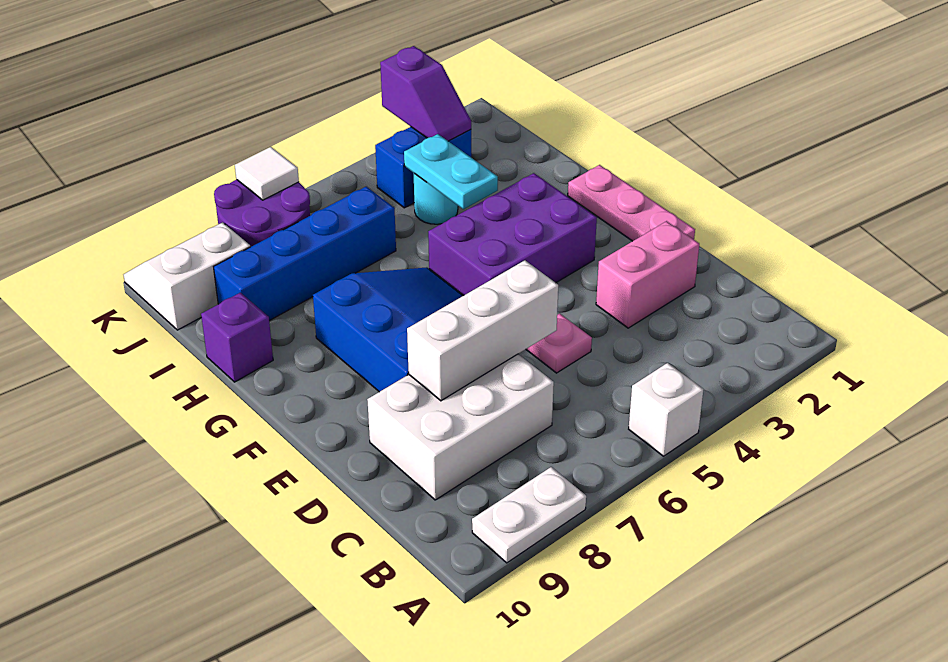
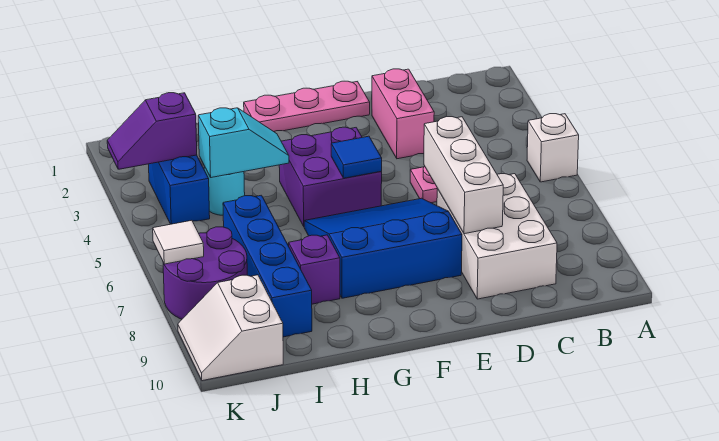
white 1x2 plate [472,467,586,563] -> none
purple 2x3 brick [428,173,597,296] -> purple 2x2 brick [279,127,382,226]
none -> blue 1x1 tile [331,136,382,178]
cyan 1x2 plate [404,134,498,209] -> cyan 1x2 slope [198,108,289,178]
purple 1x1 brick [201,293,273,382] -> purple 1x1 brick moved to [289,235,340,304]
purple 1x2 slope [380,46,471,141] -> purple 1x2 slope turned to [107,93,197,169]

